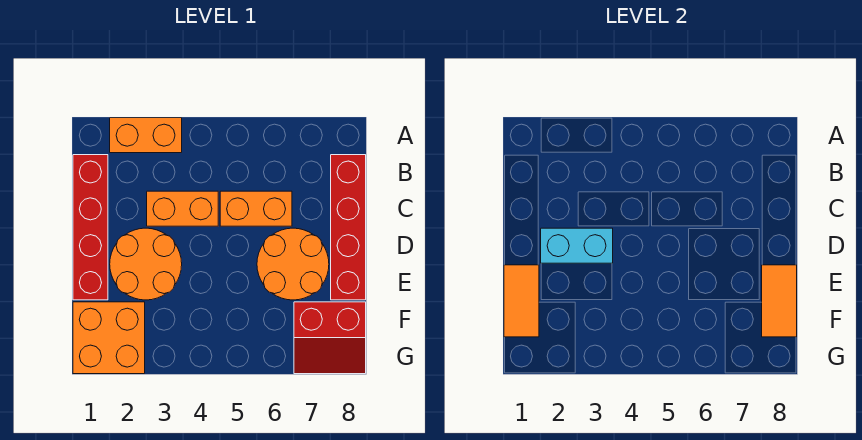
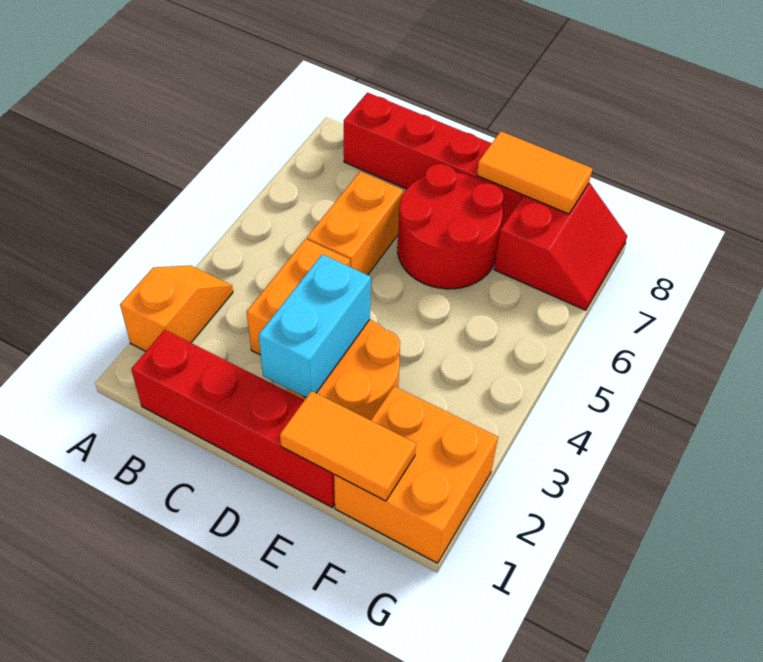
orange 1x2 brick [110,118,182,153] -> orange 1x2 slope [120,265,233,351]
orange 2x2 round brick [257,228,329,300] -> red 2x2 round brick [398,164,503,289]

